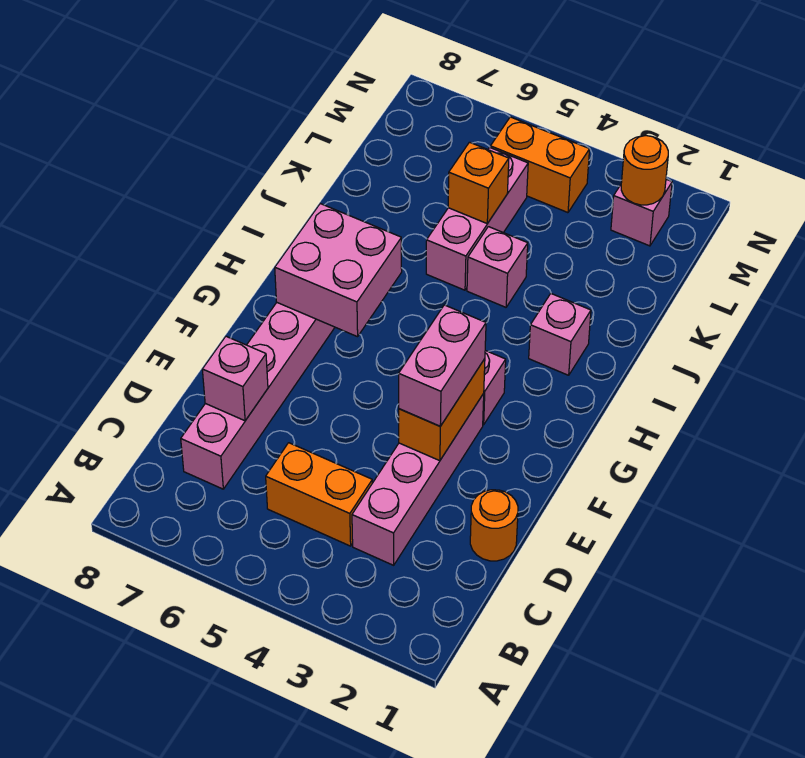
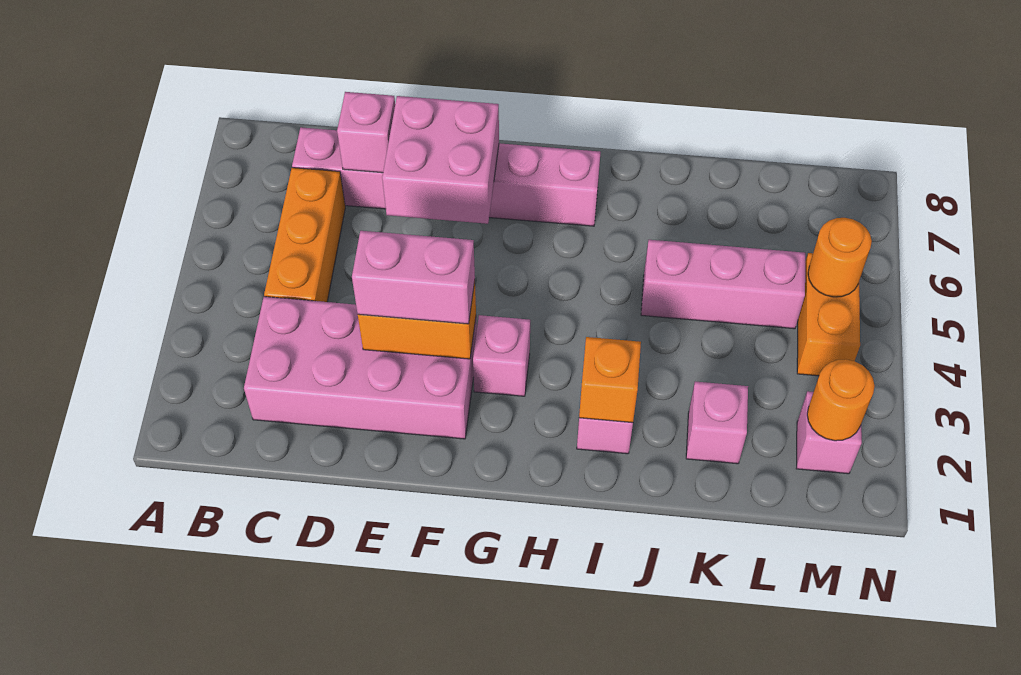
pink 1x4 brick [352,394,484,565] -> pink 2x4 brick [244,297,477,439]
orange 1x2 brick [266,443,372,546] -> orange 1x3 brick [264,168,345,302]
orange 1x1 round brick [470,490,518,561] -> orange 1x1 round brick moved to [808,218,872,297]
pink 2x2 brick [275,204,402,337] -> pink 2x2 brick moved to [382,96,499,224]
pink 1x1 brick [467,227,528,307] -> pink 1x1 brick moved to [686,382,748,464]
orange 1x1 brick [448,142,509,223] -> orange 1x1 brick moved to [579,337,641,423]

